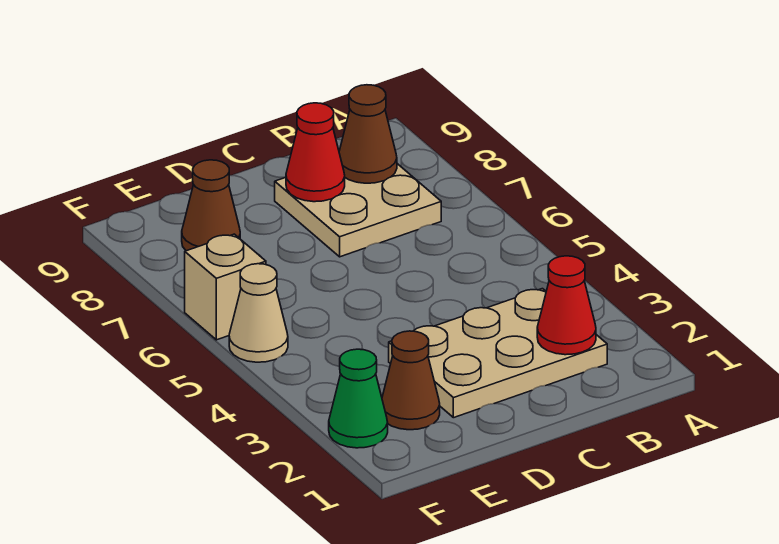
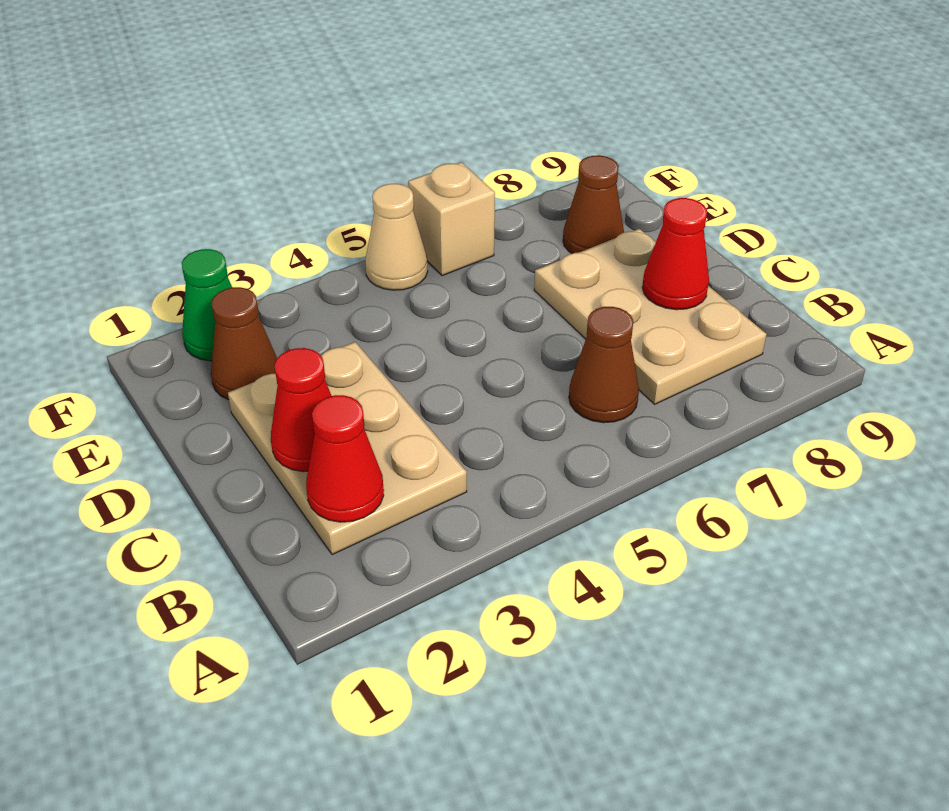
tan 2x2 plate [275,164,441,257] -> tan 2x3 plate [534,229,767,404]
brown 1x1 cone [339,85,397,183] -> brown 1x1 cone moved to [569,307,639,423]
none -> red 1x1 cone [271,348,331,472]

